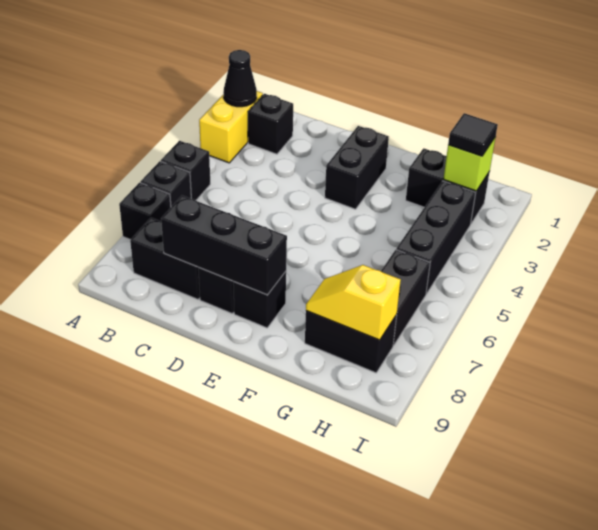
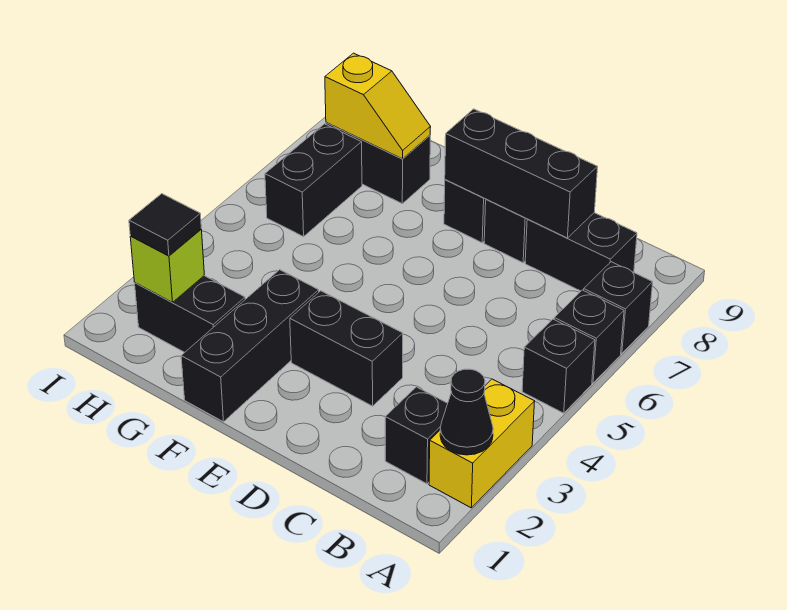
black 1x2 brick [325,126,389,209] -> black 1x2 brick turned to [290,291,403,406]
black 1x3 brick [396,181,476,294] -> black 1x3 brick moved to [181,270,319,422]

